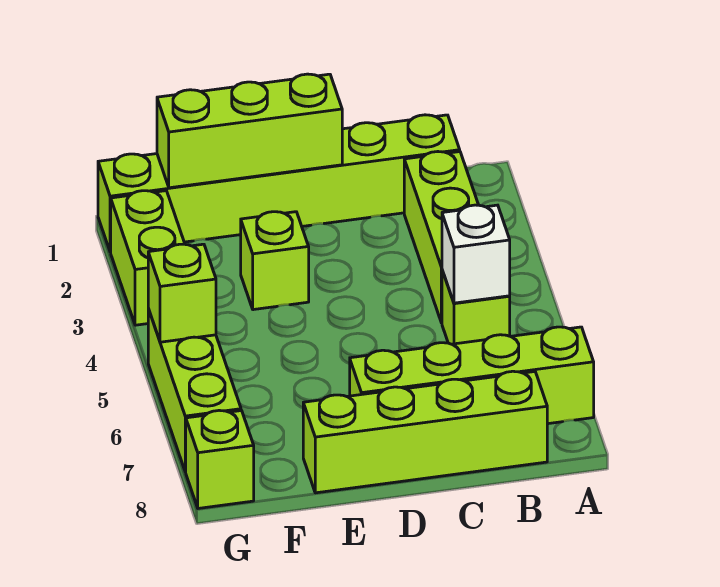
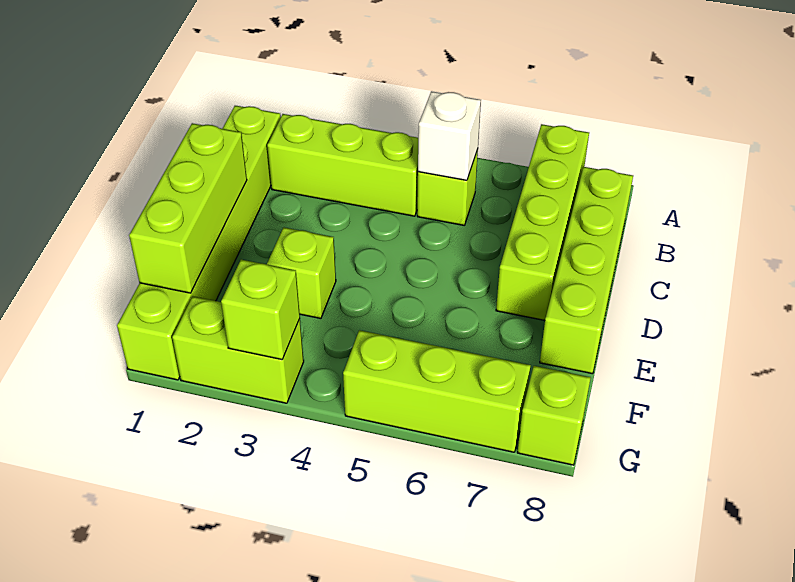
lime 1x1 brick [148,244,216,342] -> lime 1x1 brick moved to [221,260,300,360]

